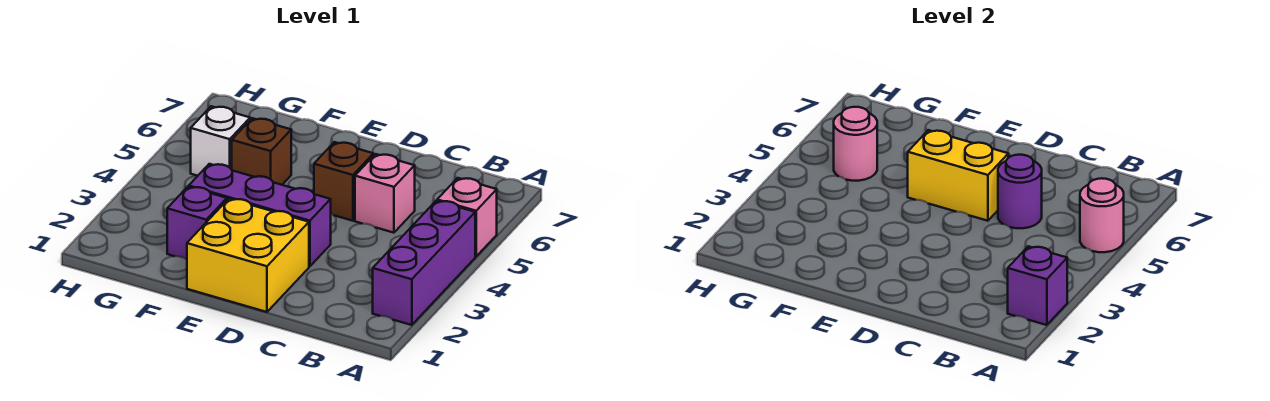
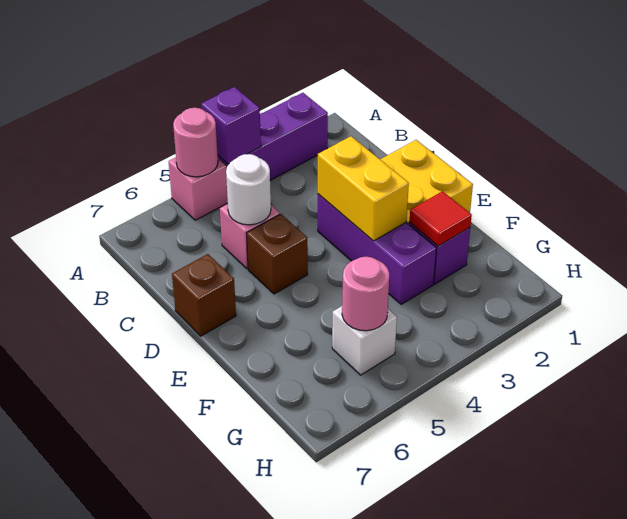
purple 1x1 brick [1008,246,1067,325] -> purple 1x1 brick moved to [201,87,261,164]
purple 1x1 round brick [998,155,1042,228] -> white 1x1 round brick [226,154,271,225]
yellow 1x2 brick [908,130,1008,221] -> yellow 1x2 brick moved to [318,136,409,241]
none -> red 1x1 tile [410,191,472,246]
brown 1x1 brick [232,118,291,185] -> brown 1x1 brick moved to [172,254,236,336]

